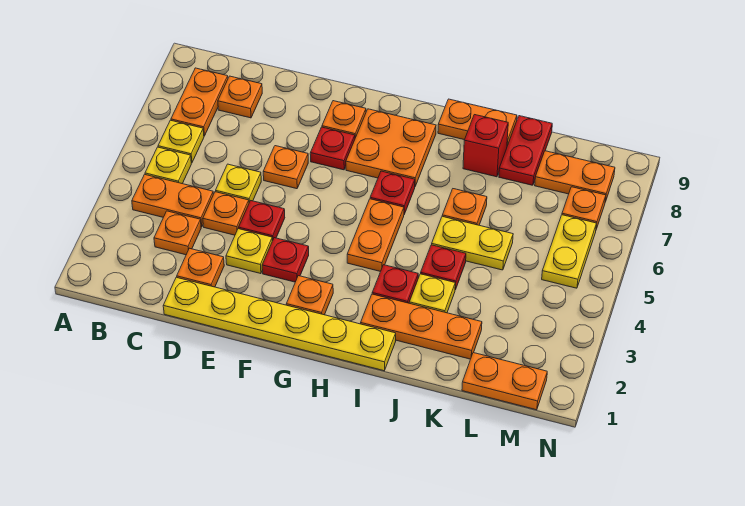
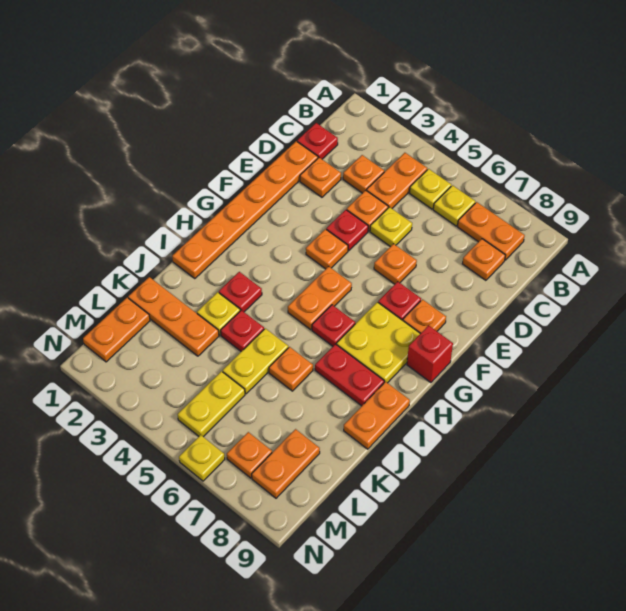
yellow 1x6 plate [163,277,396,371] -> orange 1x6 plate [172,141,318,279]
yellow 1x1 plate [226,229,272,274] -> yellow 1x1 plate moved to [179,435,225,481]
red 1x1 plate [262,238,309,282] -> red 1x1 plate moved to [297,123,338,159]
orange 1x1 plate [286,276,333,315] -> orange 1x1 plate moved to [306,229,348,269]
orange 2x2 plate [346,109,436,186] -> yellow 2x2 plate [336,302,420,383]
orange 1x2 plate [347,199,404,271] -> orange 1x2 plate turned to [288,266,352,330]
orange 1x3 plate [361,294,482,359] -> orange 1x3 plate turned to [128,277,219,356]
red 1x1 brick [463,115,508,177] -> red 1x1 brick moved to [407,325,453,383]
red 1x2 plate [499,116,552,185] -> red 1x2 plate moved to [315,344,384,406]
yellow 1x2 plate [542,215,597,288] -> yellow 1x2 plate turned to [178,371,245,437]

